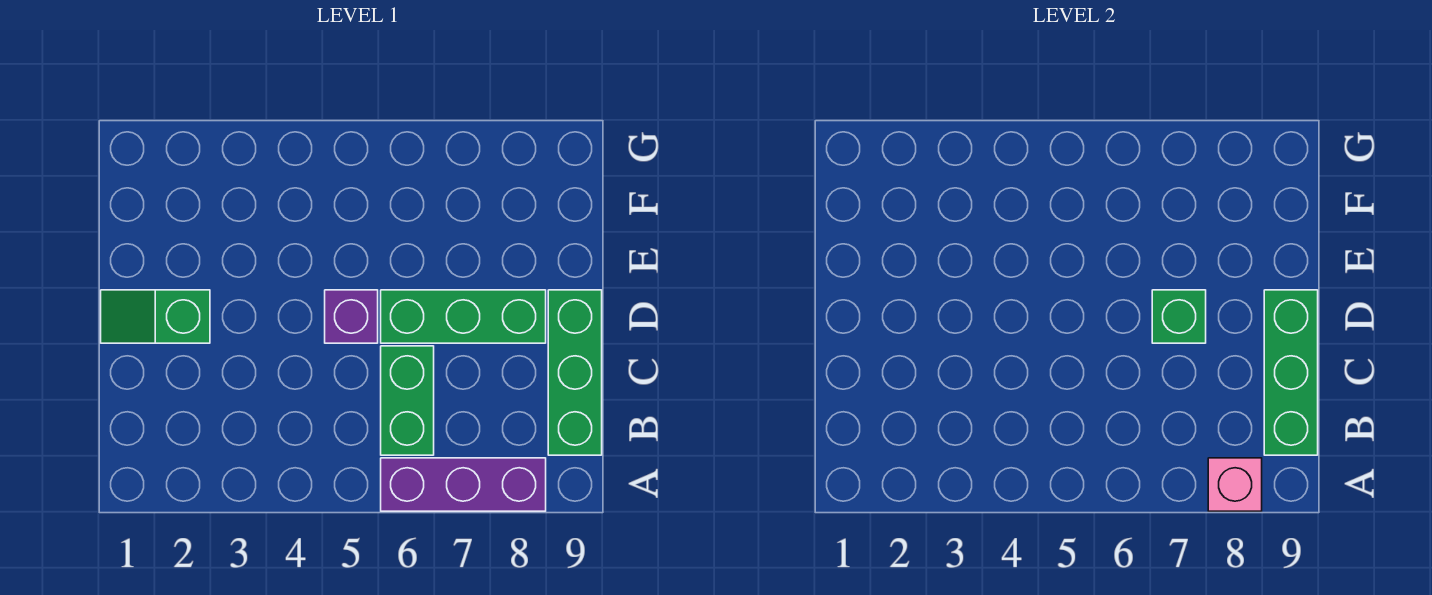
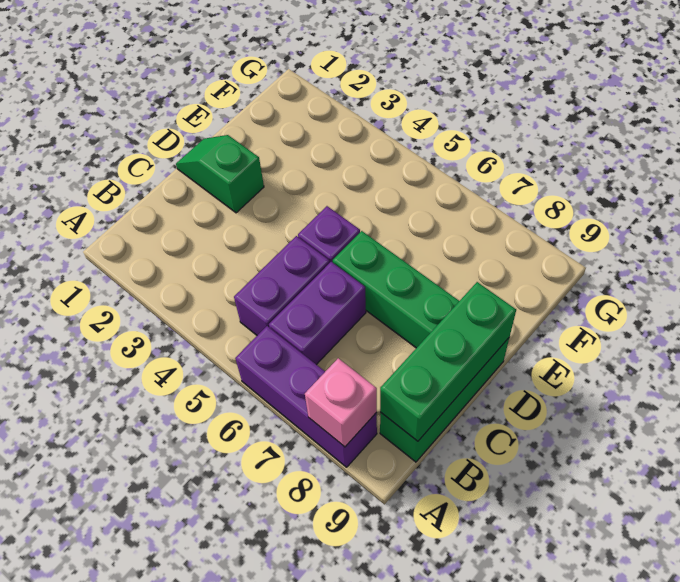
none -> purple 1x2 brick [234,236,330,335]
green 1x2 brick [381,346,434,455] -> purple 1x2 brick [269,262,366,365]
green 1x1 brick [1152,290,1206,343] -> none

